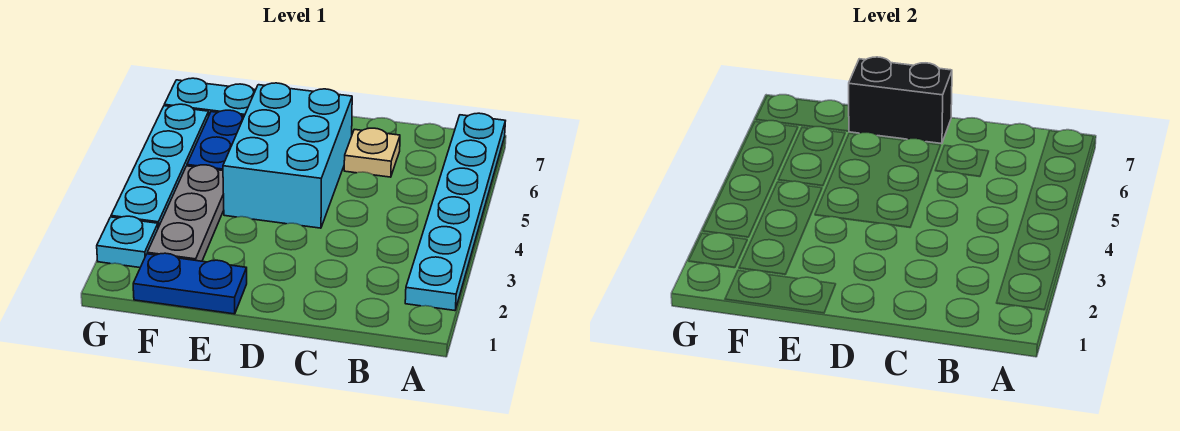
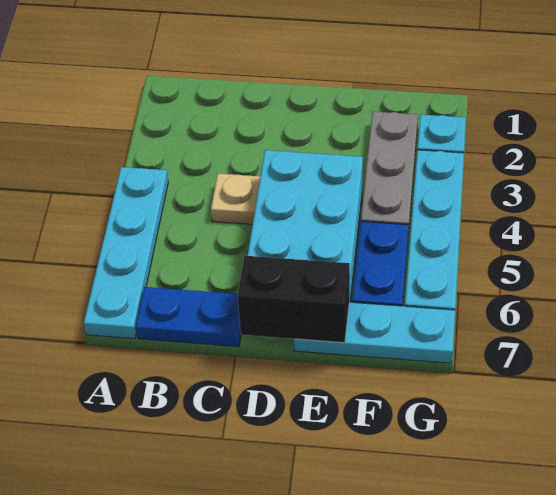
cyan 1x6 plate [405,113,505,311] -> cyan 1x4 plate [84,167,168,339]
tan 1x1 plate [344,128,400,177] -> tan 1x1 plate moved to [211,174,260,224]
blue 1x2 plate [133,253,247,314] -> blue 1x2 plate moved to [136,287,241,347]

